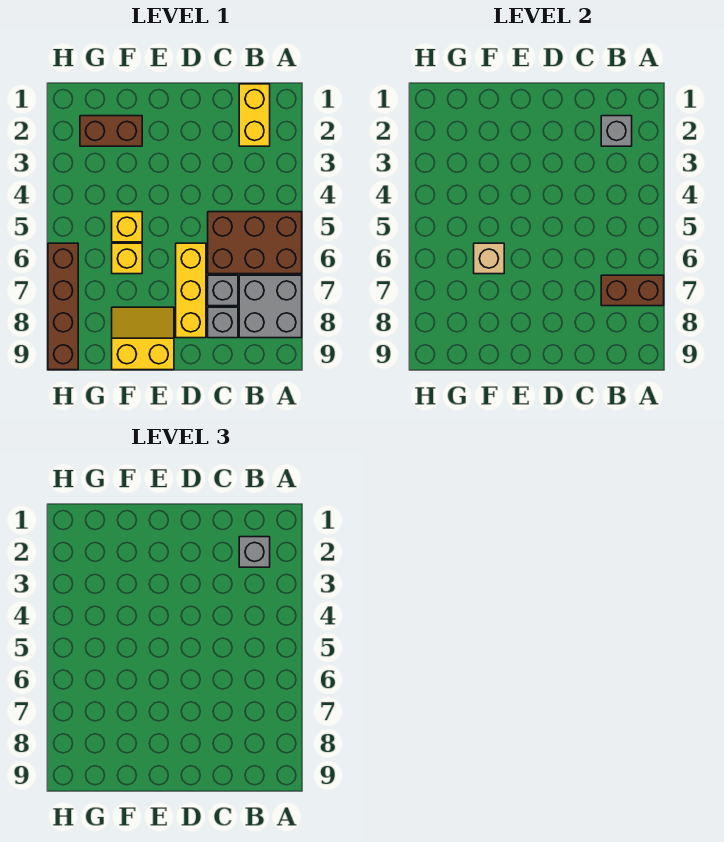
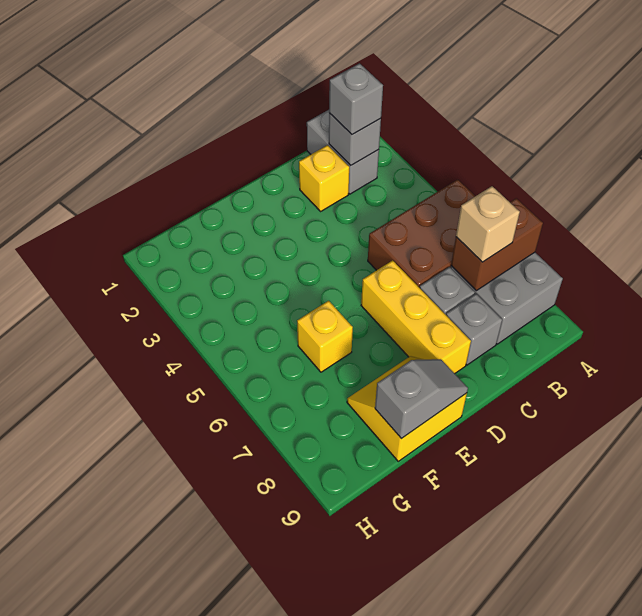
yellow 1x2 brick [239,84,270,146] -> grey 1x2 brick [307,110,379,194]
none -> grey 1x2 slope [375,359,468,439]
brown 1x2 brick [80,116,142,146] -> none
yellow 1x1 brick [112,212,142,242] -> yellow 1x1 brick moved to [299,145,349,211]
tan 1x1 brick [474,243,504,274] -> tan 1x1 brick moved to [456,186,520,262]
brown 1x4 brick [48,243,78,370] -> none

